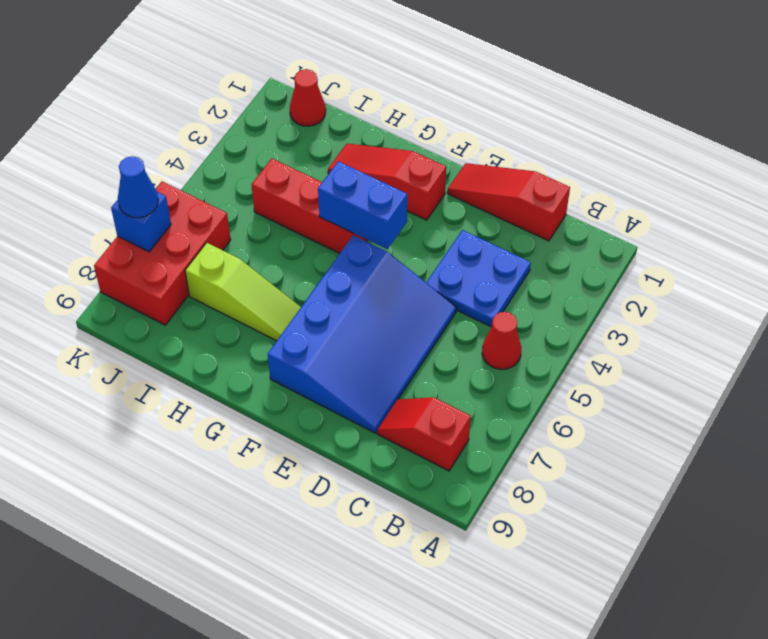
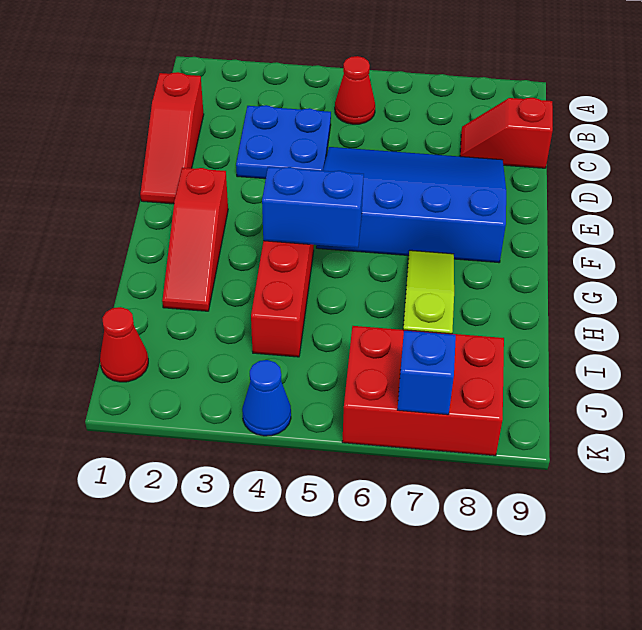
red 1x2 slope [377,397,471,471] -> red 1x2 slope turned to [460,98,553,168]
blue 1x2 brick [318,161,407,249] -> blue 1x2 brick turned to [262,167,364,248]
blue 1x1 cone [118,156,158,218] -> blue 1x1 cone moved to [242,360,291,436]

